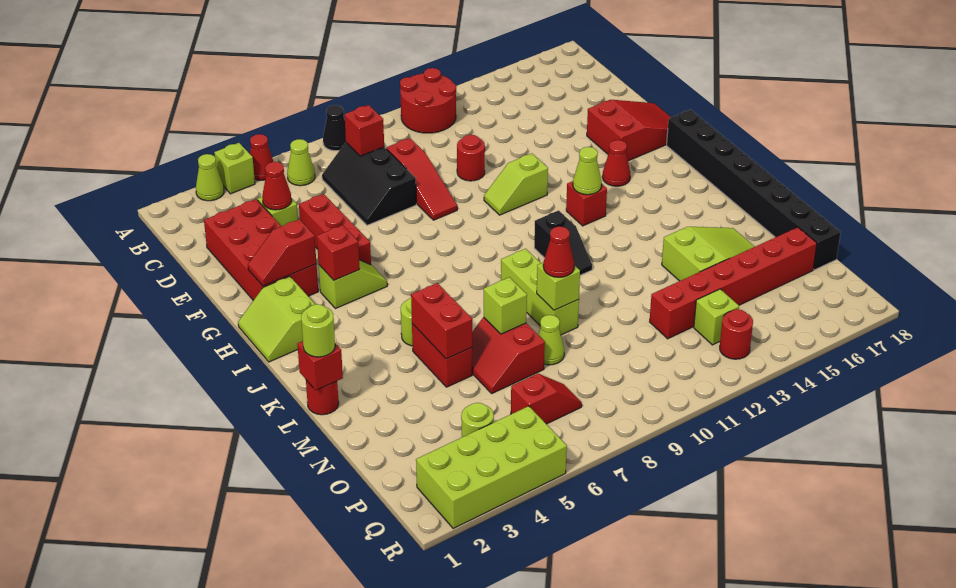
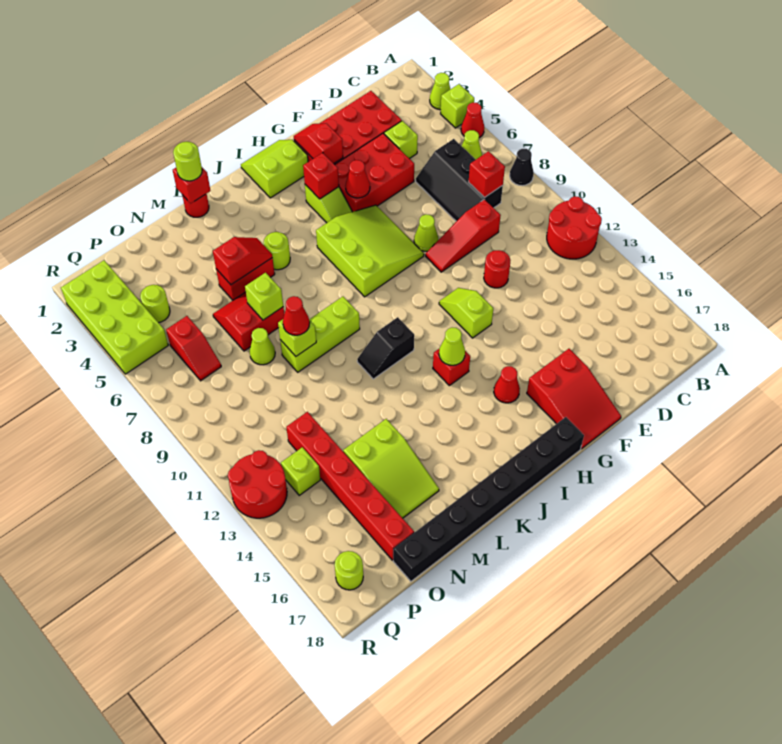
black 2x3 slope [322,143,416,225] -> black 2x3 slope turned to [416,139,503,221]
red 1x1 cone [262,162,291,210] -> red 1x1 cone moved to [345,160,370,198]
red 1x3 brick [299,194,371,265] -> red 2x3 brick [335,133,414,212]
none -> lime 1x1 cone [414,214,438,251]
none -> lime 3x3 slope [316,205,424,297]
red 1x2 brick [411,283,472,359] -> red 1x2 slope [213,237,272,285]
red 1x1 round brick [720,309,753,359] -> red 2x2 round brick [228,450,287,518]
none -> lime 1x1 round brick [335,551,363,590]

